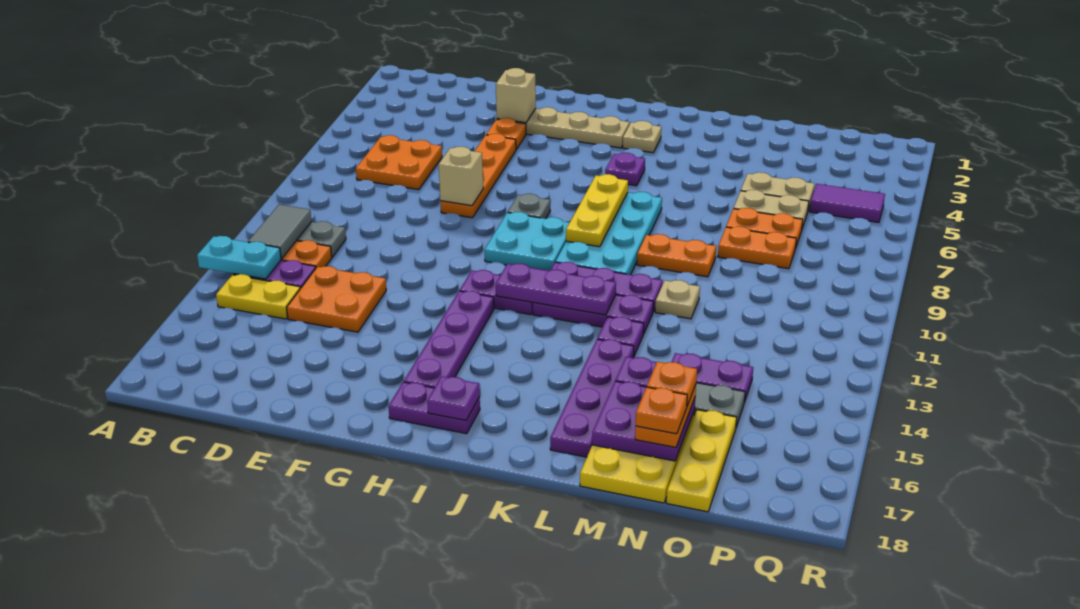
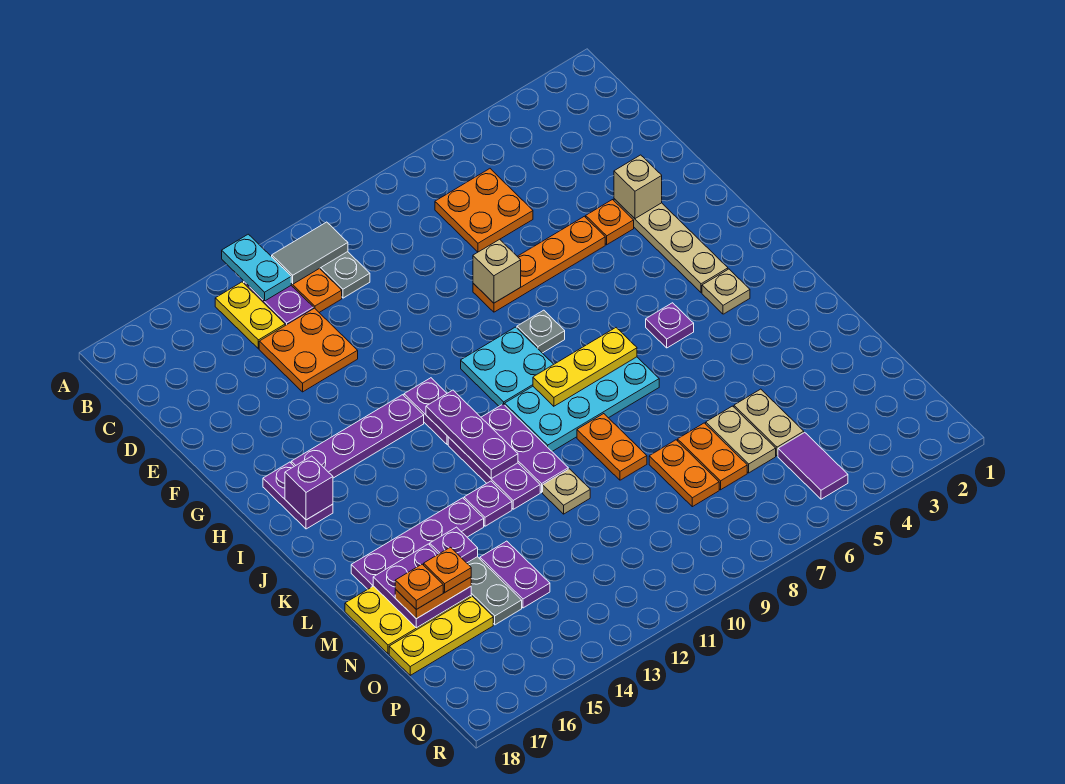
purple 1x1 plate [427,376,480,420] -> purple 1x1 brick [285,456,333,520]

